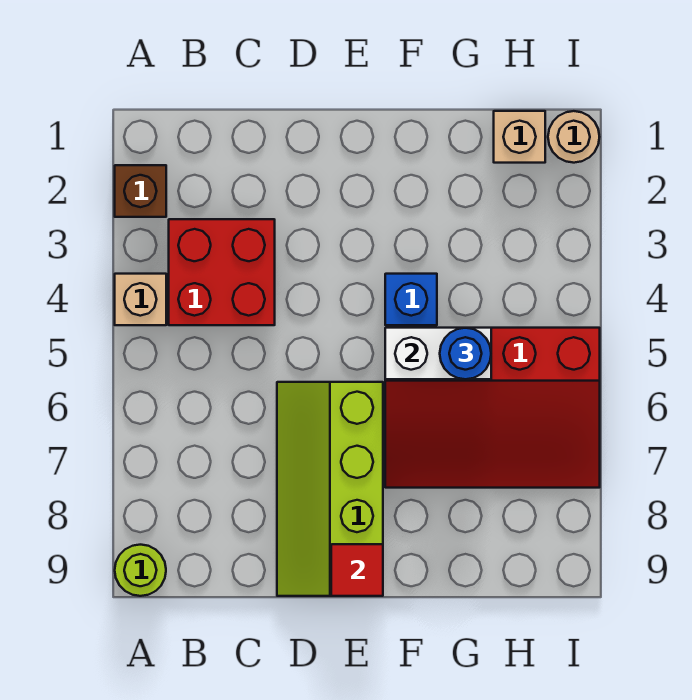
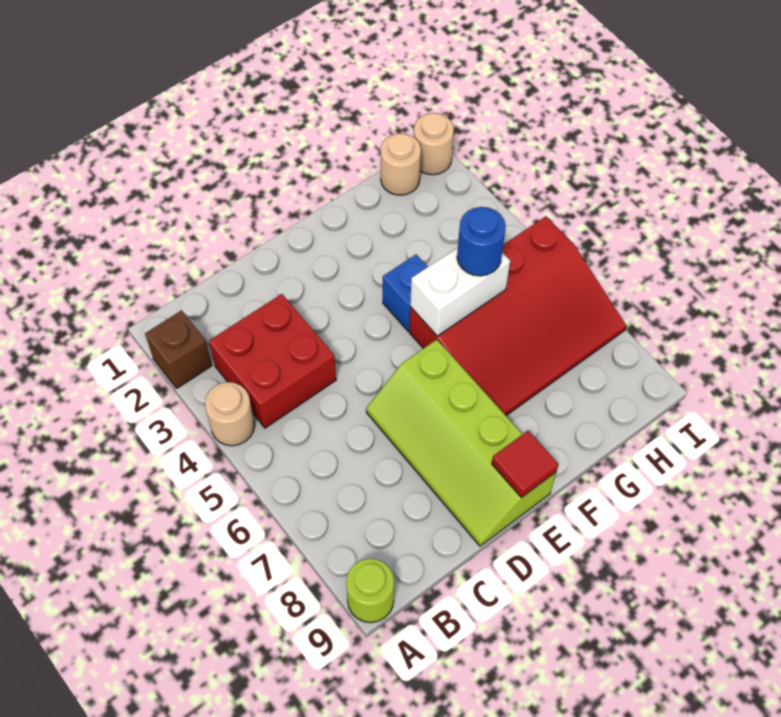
tan 1x1 brick [115,274,166,325] -> tan 1x1 round brick [205,382,255,446]
tan 1x1 brick [494,111,545,163] -> tan 1x1 round brick [381,133,421,195]

